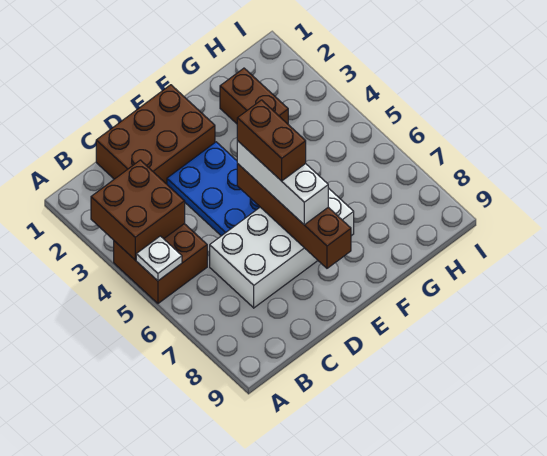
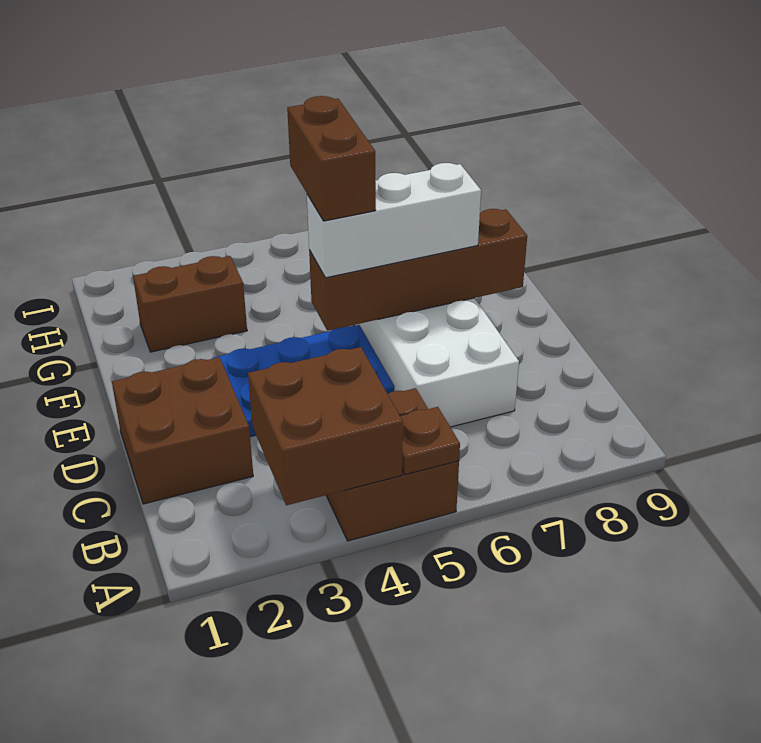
white 1x1 plate [136,236,182,281] -> brown 1x1 plate [400,407,460,475]
brown 2x3 brick [96,85,215,184] -> brown 2x2 brick [112,357,253,504]
brown 1x2 brick [237,100,306,181] -> brown 1x2 brick turned to [287,96,376,221]

